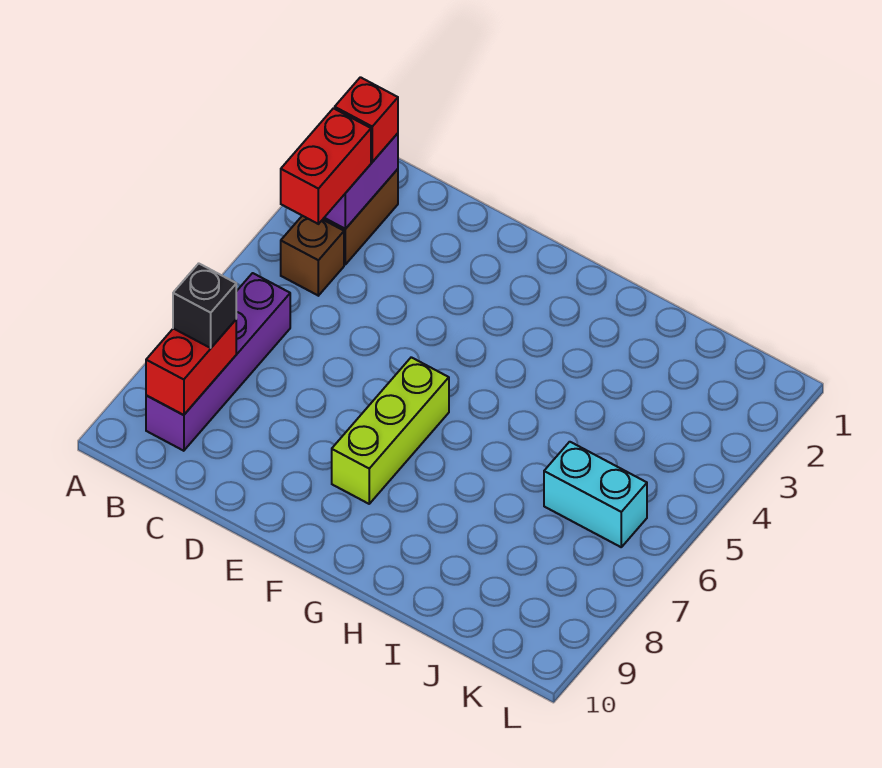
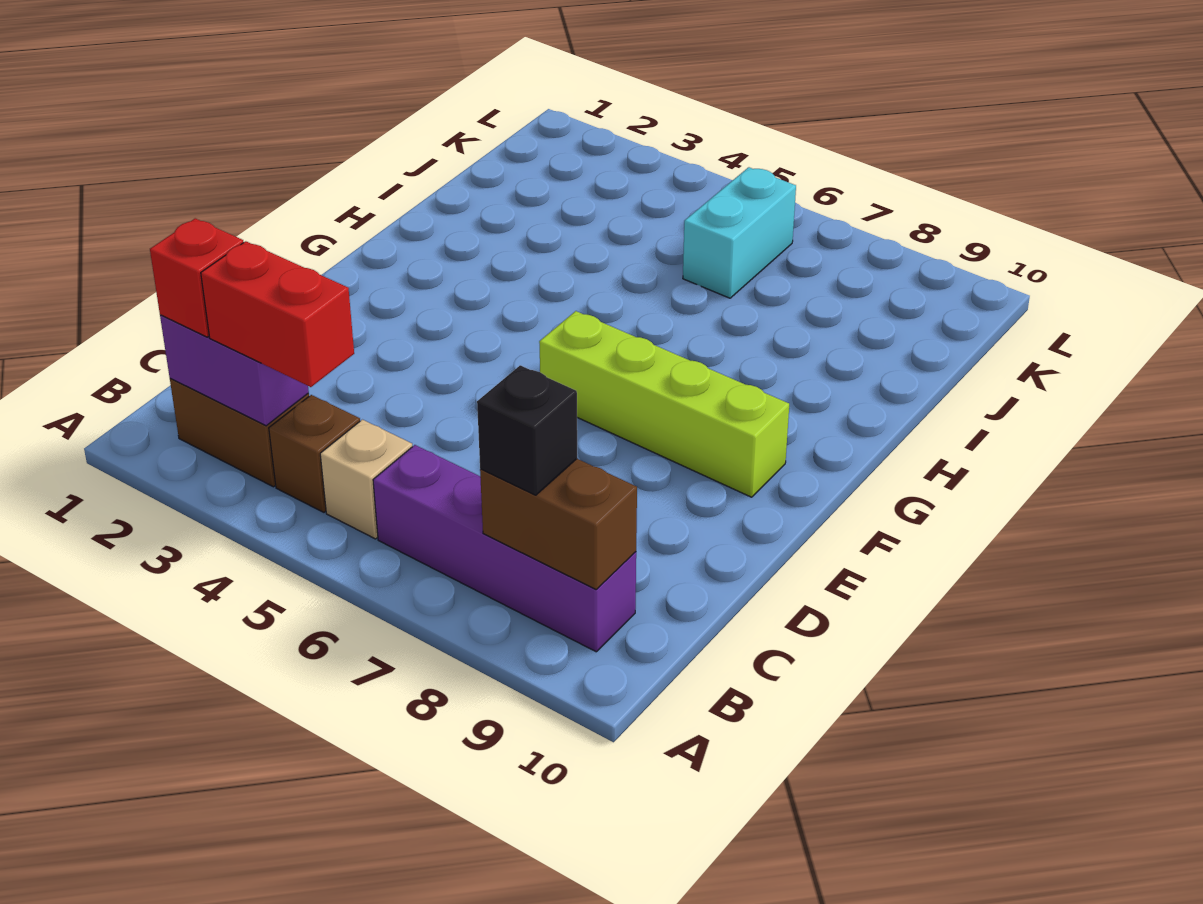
none -> tan 1x1 brick [320,420,412,539]
red 1x2 brick [146,320,236,415] -> brown 1x2 brick [480,459,637,589]
lime 1x3 brick [332,357,449,504] -> lime 1x4 brick [539,311,789,497]

